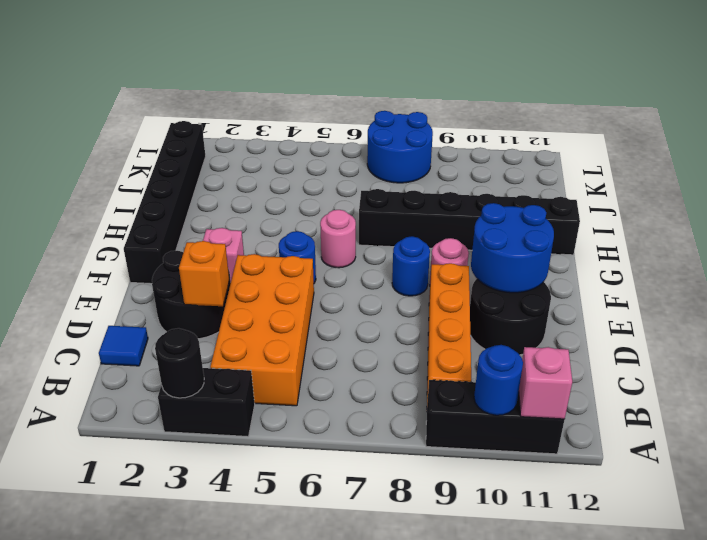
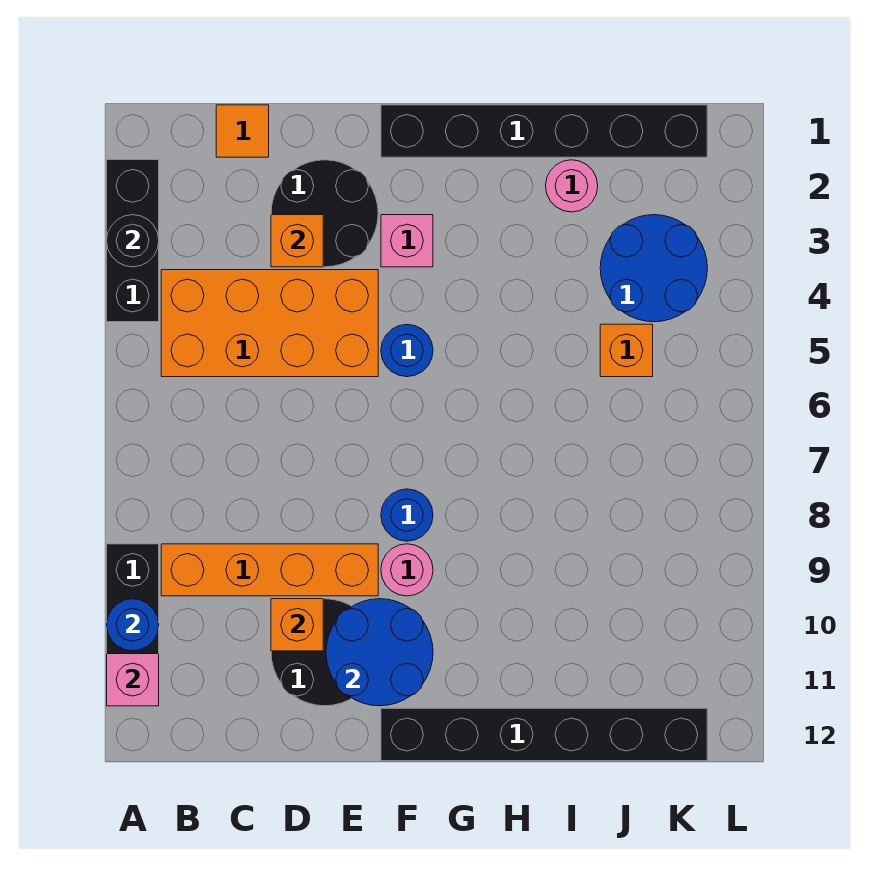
black 1x2 brick [158,368,255,437] -> black 1x3 brick [107,160,159,322]
blue 1x1 tile [99,326,148,366] -> orange 1x1 tile [216,105,269,157]
none -> orange 1x1 brick [271,599,323,651]
pink 1x1 round brick [320,210,356,268] -> pink 1x1 round brick moved to [546,160,598,212]
black 1x6 brick [359,189,580,255] -> black 1x6 brick turned to [381,708,707,761]
none -> orange 1x1 brick [600,324,653,377]
blue 2x2 round brick [367,111,433,183] -> blue 2x2 round brick moved to [600,215,707,322]

